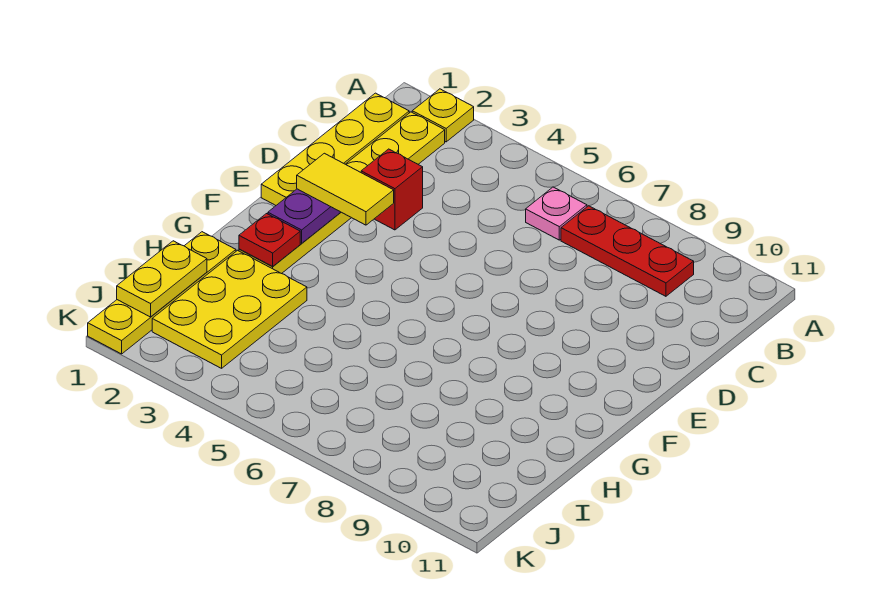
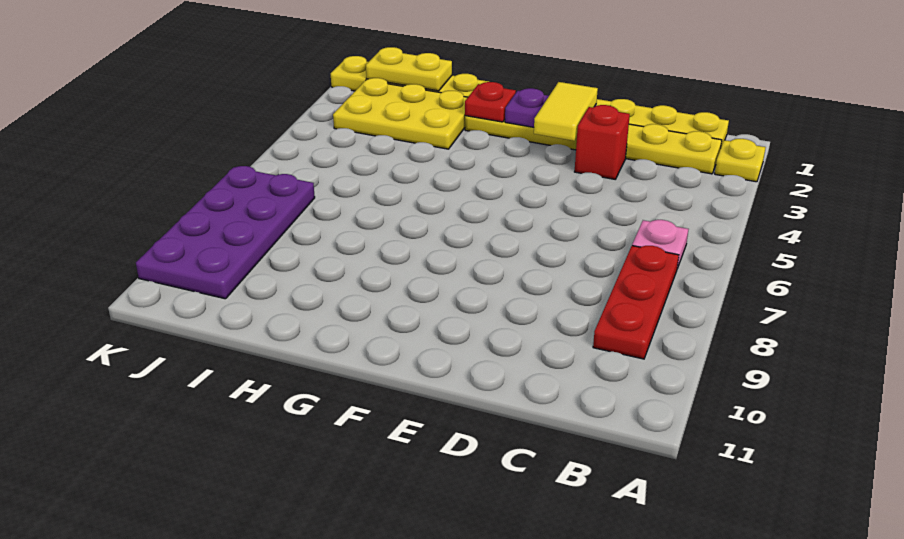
none -> purple 2x4 plate [136,166,315,299]

